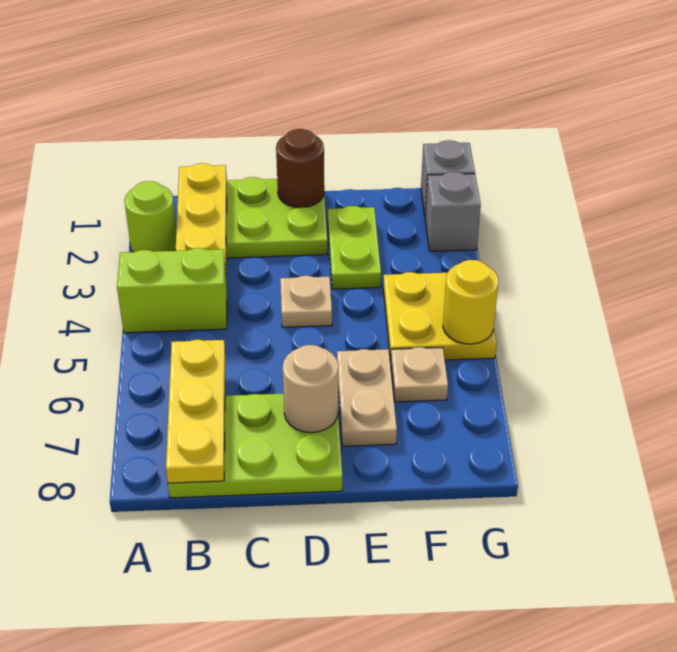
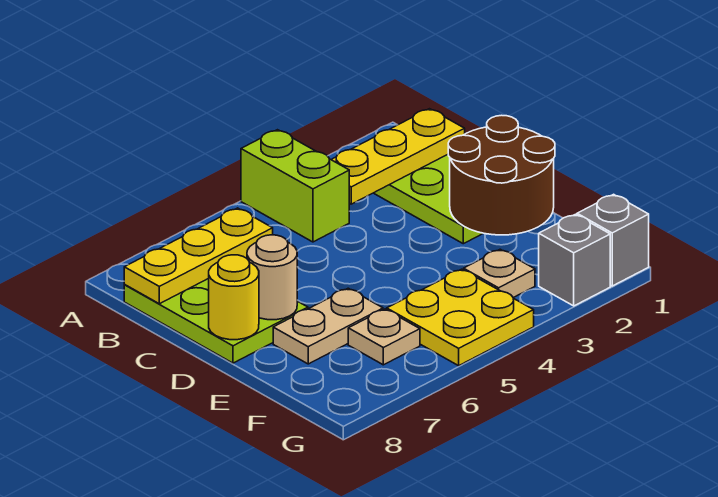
lime 1x1 round brick [124,181,176,252] -> none
brown 1x1 round brick [276,129,324,208] -> brown 2x2 round brick [448,115,555,235]
tan 1x1 plate [280,276,332,327] -> tan 1x1 plate moved to [464,249,535,298]
lime 1x2 plate [328,206,381,289] -> none
yellow 1x1 round brick [443,260,498,344] -> yellow 1x1 round brick moved to [209,255,259,340]

